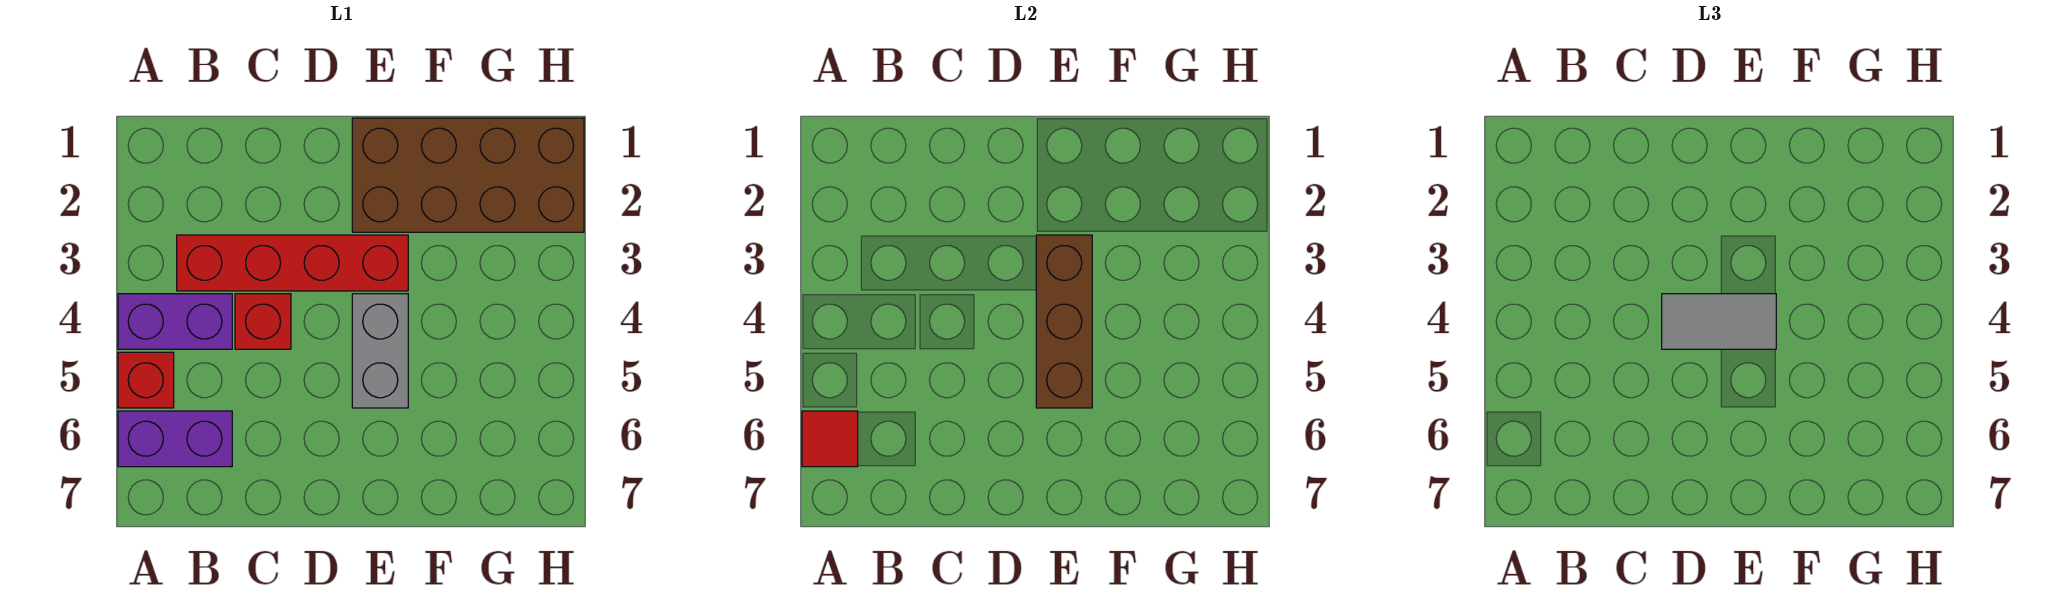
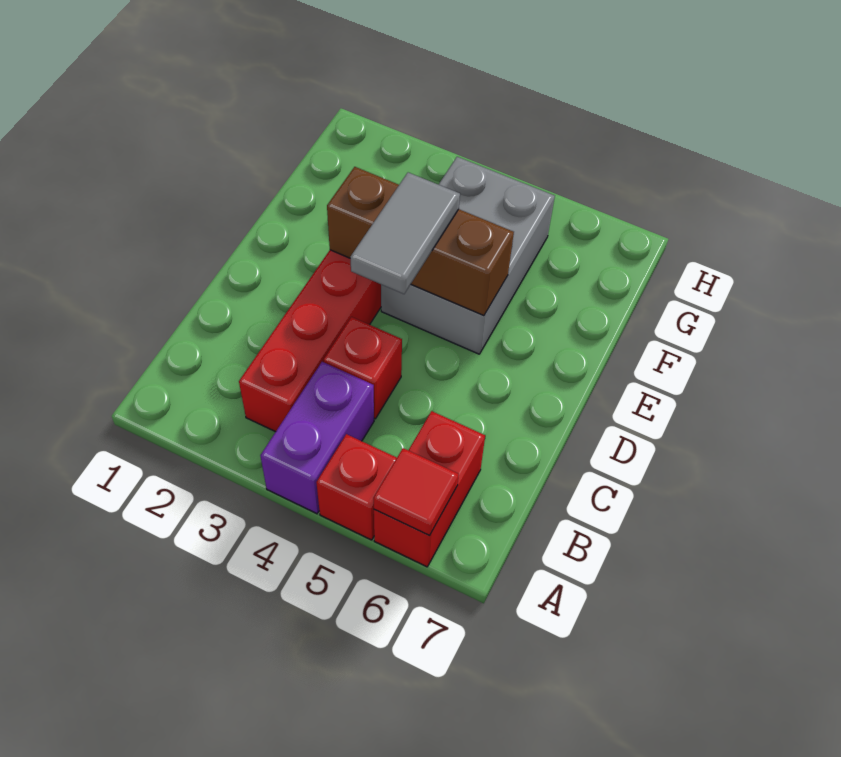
purple 1x2 brick [118,411,232,467] -> red 1x2 brick [374,411,485,567]
brown 2x4 brick [352,118,584,232] -> none
grey 1x2 brick [352,294,408,408] -> grey 2x3 brick [381,157,555,354]

